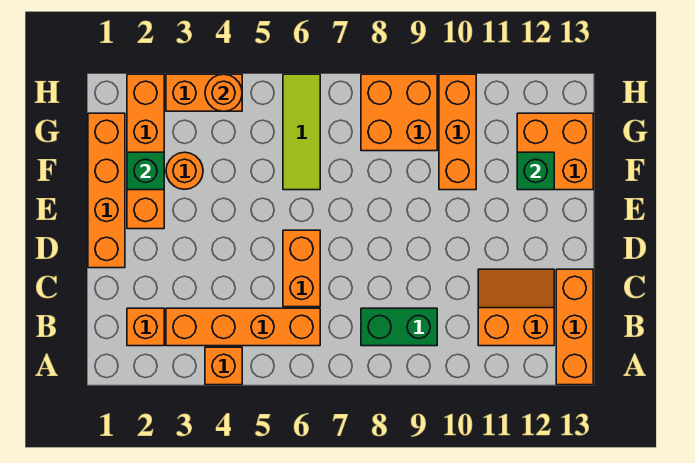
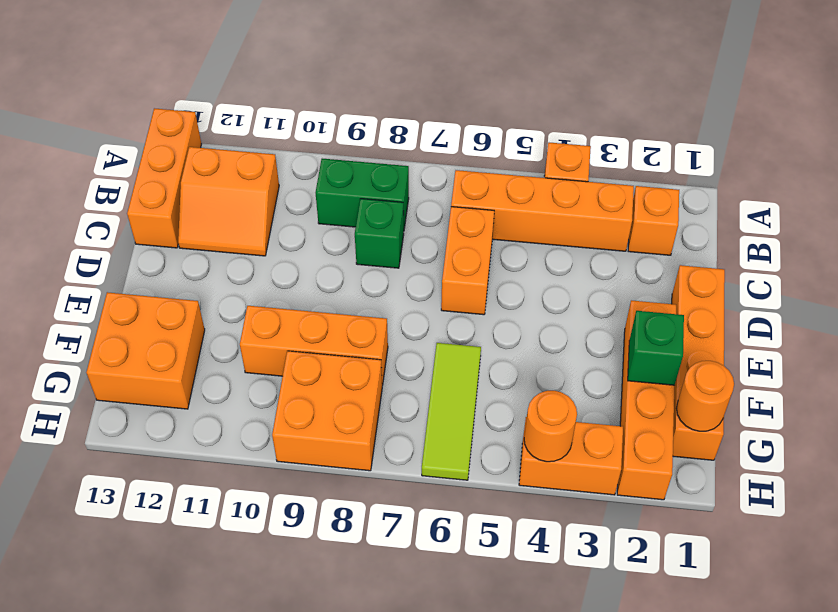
orange 1x1 round brick [166,152,203,189] -> orange 1x1 round brick moved to [676,361,734,431]
orange 1x3 brick [439,74,476,190] -> orange 1x3 brick turned to [240,306,388,385]
green 1x1 brick [517,152,554,190] -> green 1x1 brick moved to [355,199,404,268]

